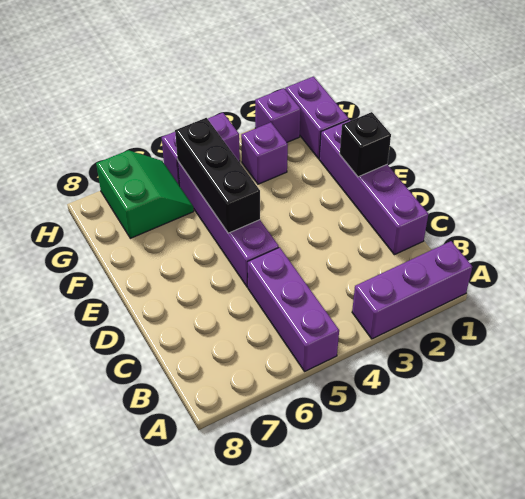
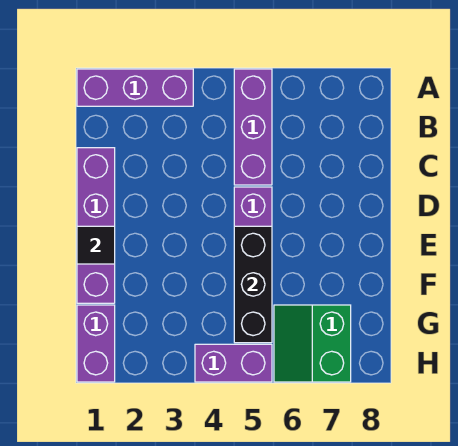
black 1x1 brick [340,112,391,177] -> black 1x1 tile [77,226,115,264]
purple 1x1 brick [241,122,288,184] -> none
purple 1x1 brick [255,88,301,142] -> none

